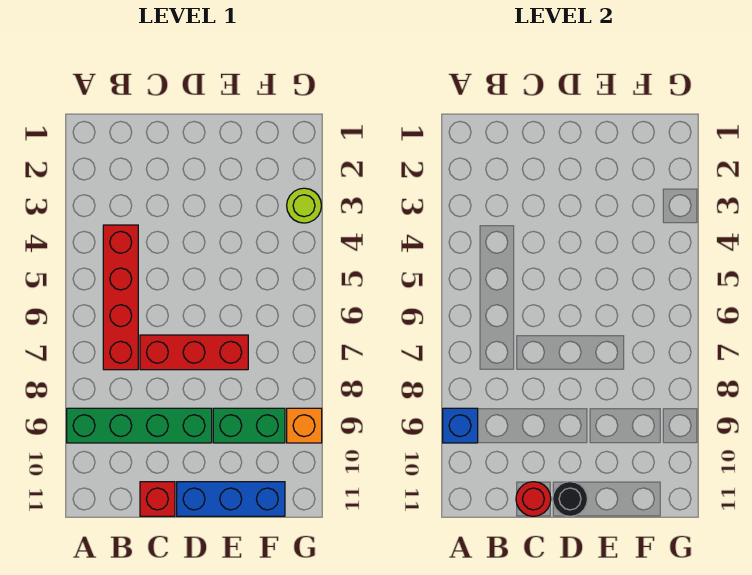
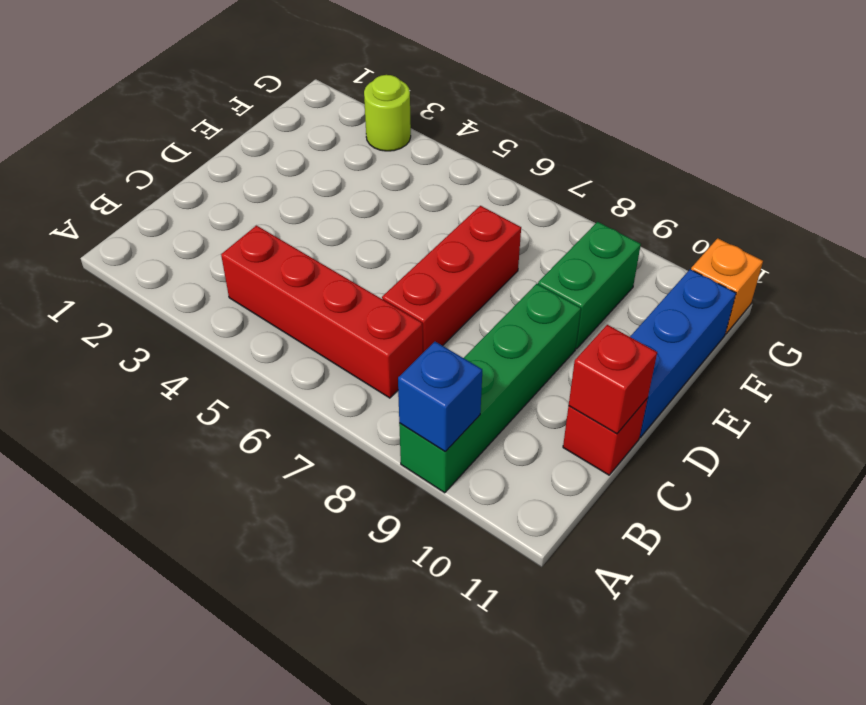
red 1x1 round brick [516,482,551,516] -> red 1x1 brick [569,325,657,434]
black 1x1 round brick [553,482,587,516] -> none
orange 1x1 brick [287,408,322,443] -> orange 1x1 brick moved to [691,238,763,334]

